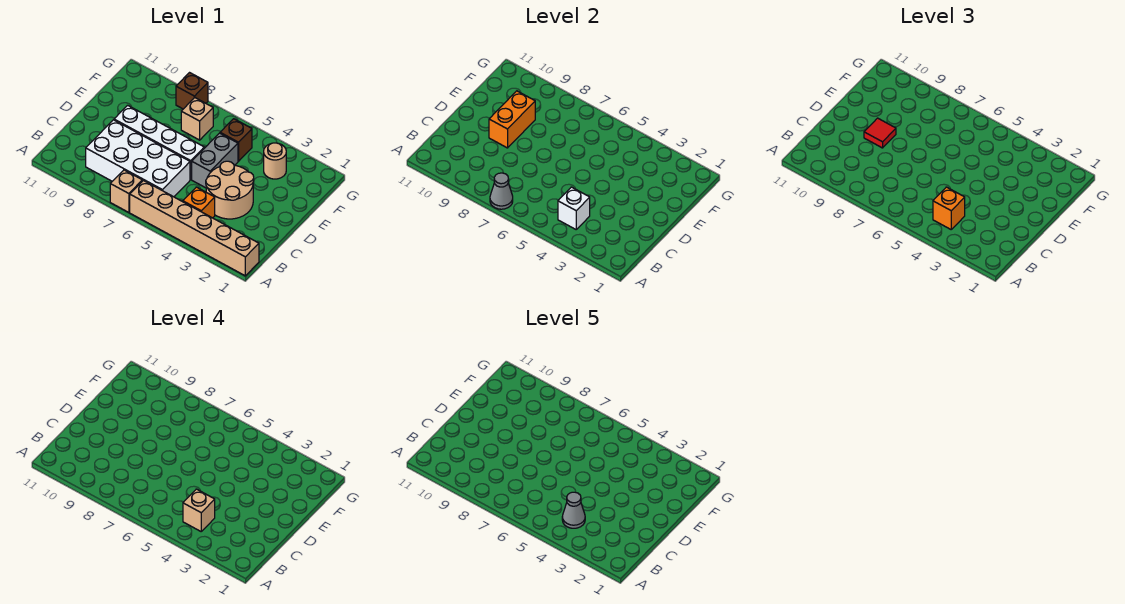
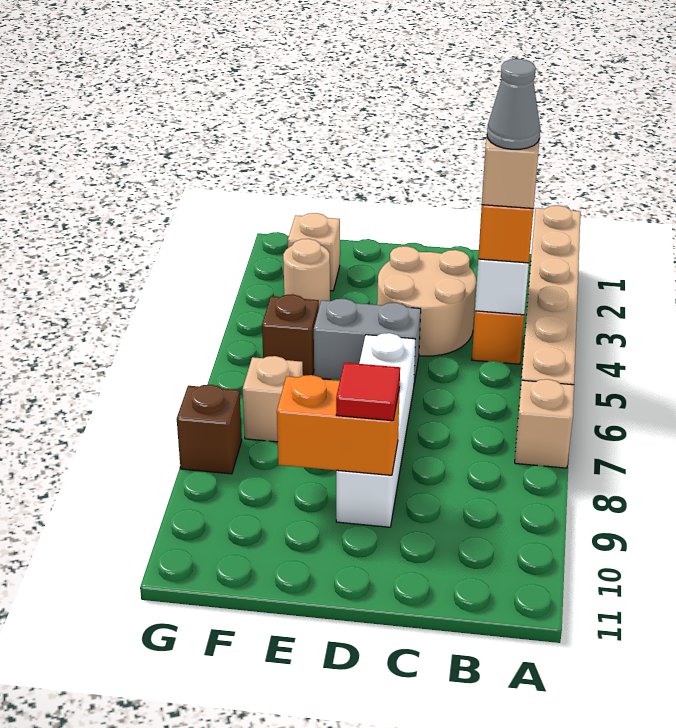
grey 1x1 cone [490,173,513,209] -> none
white 2x4 brick [86,120,190,197] -> none
none -> tan 1x1 brick [288,213,340,291]

